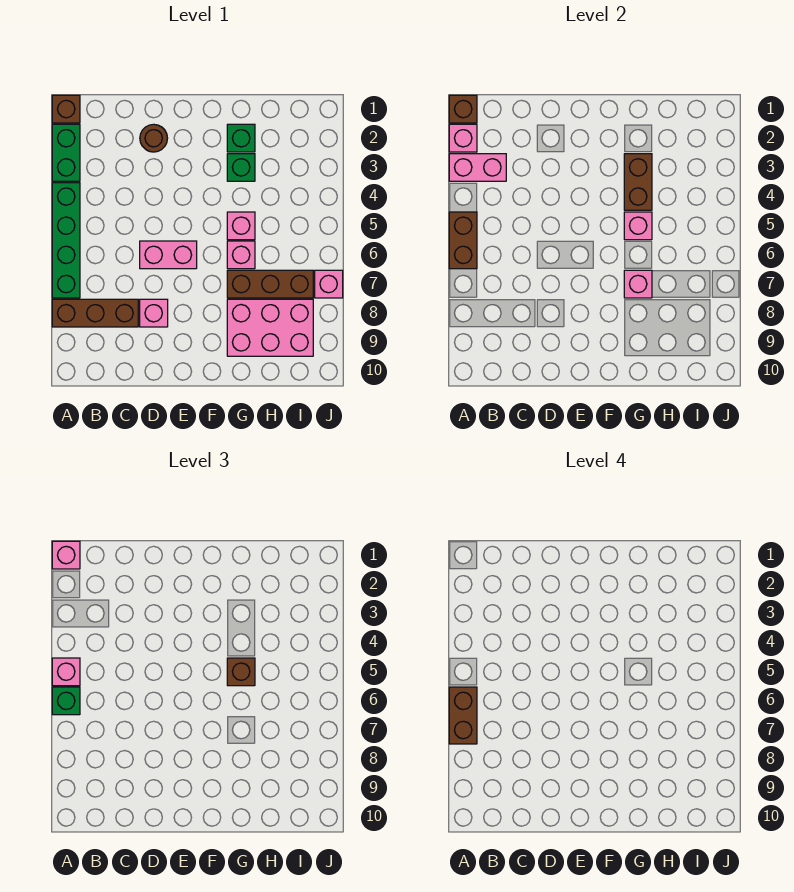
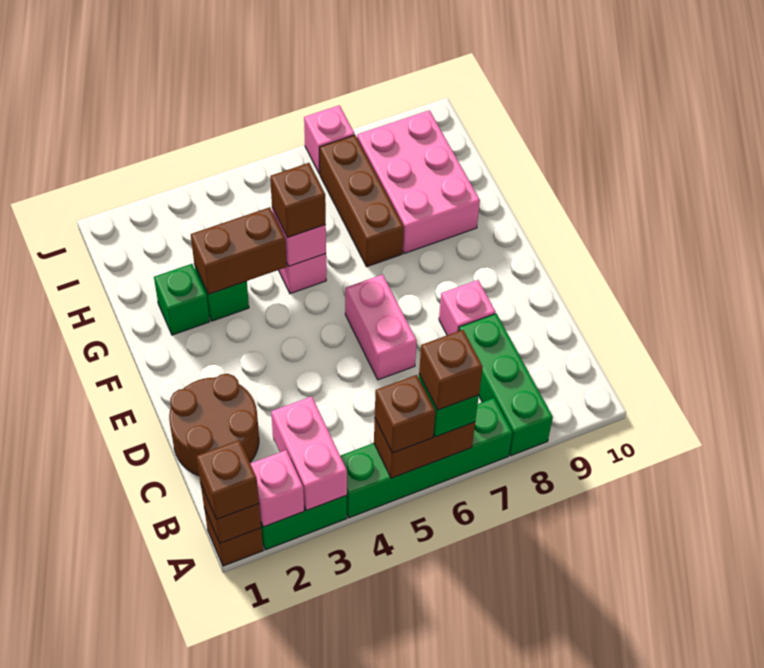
pink 1x1 brick [52,541,80,569] -> brown 1x1 brick [197,440,259,519]
pink 1x1 brick [52,658,80,686] -> brown 1x1 brick [375,375,435,453]
brown 1x2 brick [449,687,477,744] -> brown 1x1 brick [419,330,483,410]
brown 1x3 brick [52,299,138,327] -> green 1x3 brick [459,314,553,456]
brown 1x1 round brick [140,124,168,152] -> brown 2x2 round brick [169,374,259,476]
pink 1x1 brick [227,241,255,269] -> none
pink 1x1 brick [624,270,652,298] -> none

